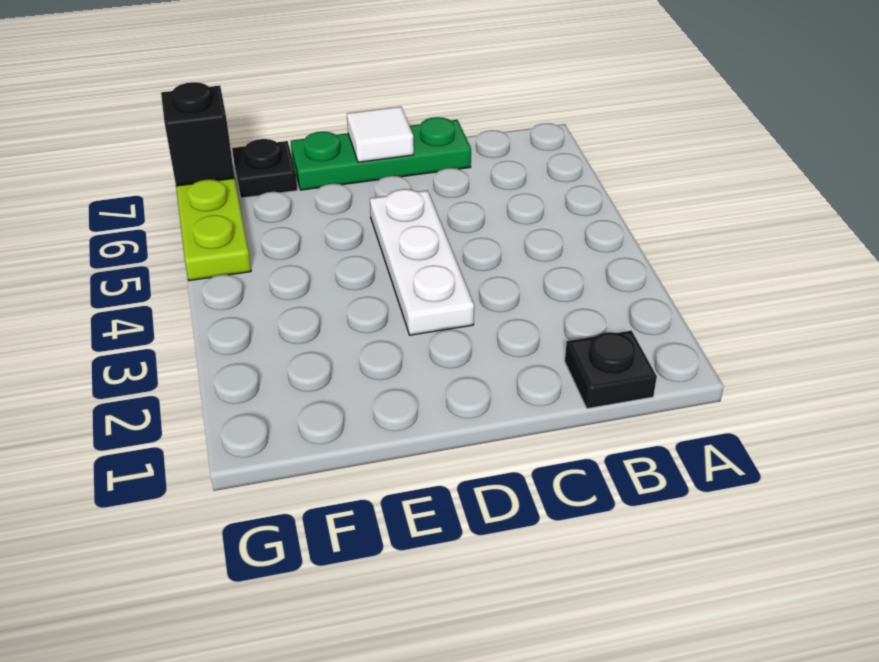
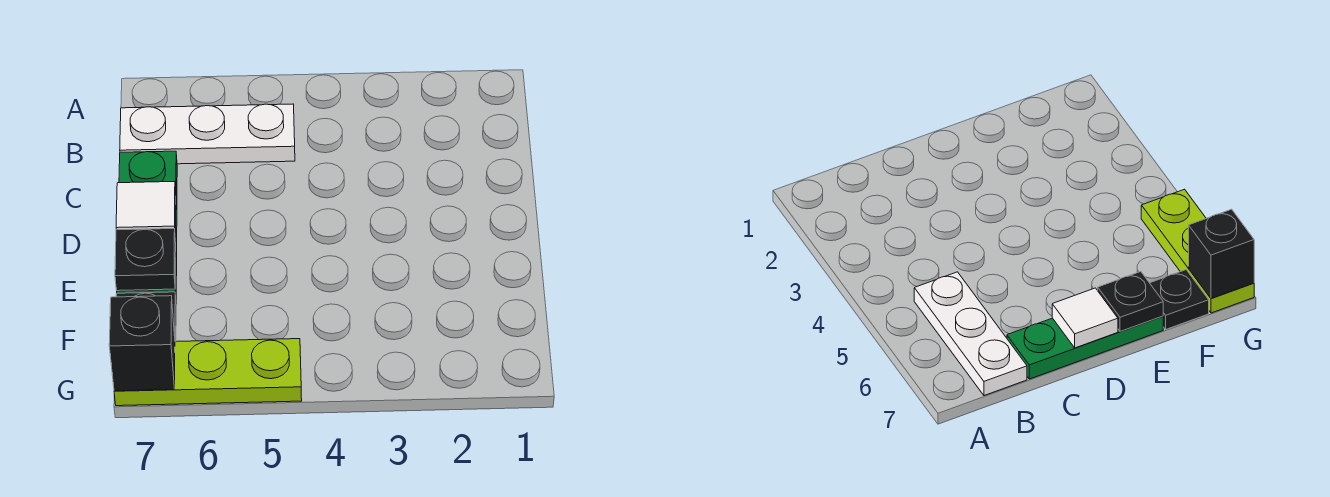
black 1x1 plate [565,331,657,409] -> black 1x1 plate moved to [115,229,176,291]
white 1x3 plate [370,189,474,335] -> white 1x3 plate moved to [120,104,295,164]

